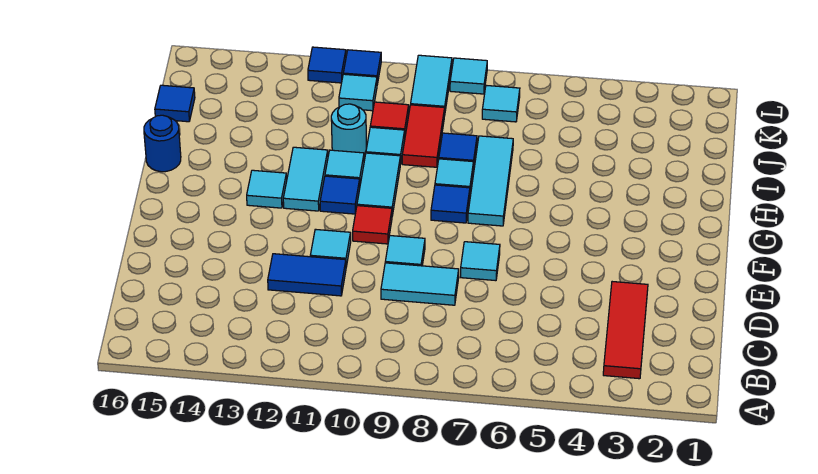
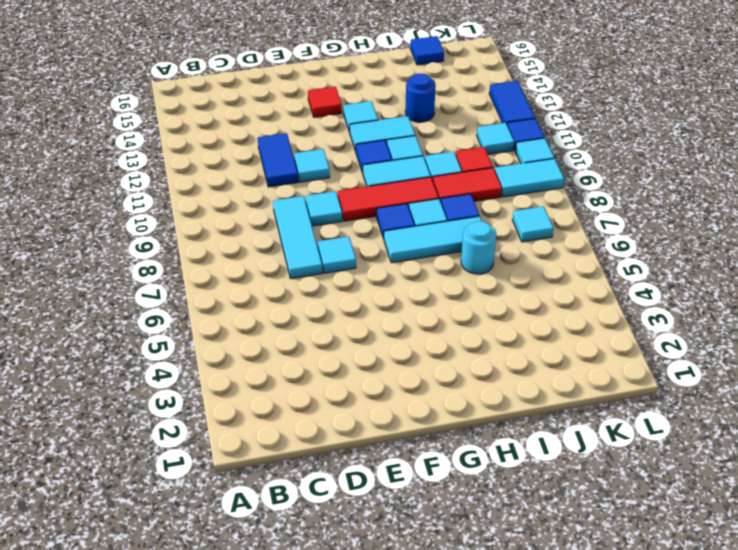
red 1x3 tile [603,282,648,379] -> red 1x3 tile moved to [338,177,439,221]
cyan 1x2 tile [381,263,459,305] -> cyan 1x3 tile [273,196,322,279]
red 1x1 tile [353,206,392,244] -> red 1x1 tile moved to [308,87,342,117]
blue 1x1 round brick [144,115,181,172] -> blue 1x1 round brick moved to [405,74,436,122]
cyan 1x1 round brick [331,104,366,154] -> cyan 1x1 round brick moved to [461,221,496,274]
cyan 1x1 tile [450,58,487,94] -> cyan 1x1 tile moved to [515,138,554,163]
blue 1x1 tile [308,47,346,83] -> blue 1x2 tile [489,81,535,124]

